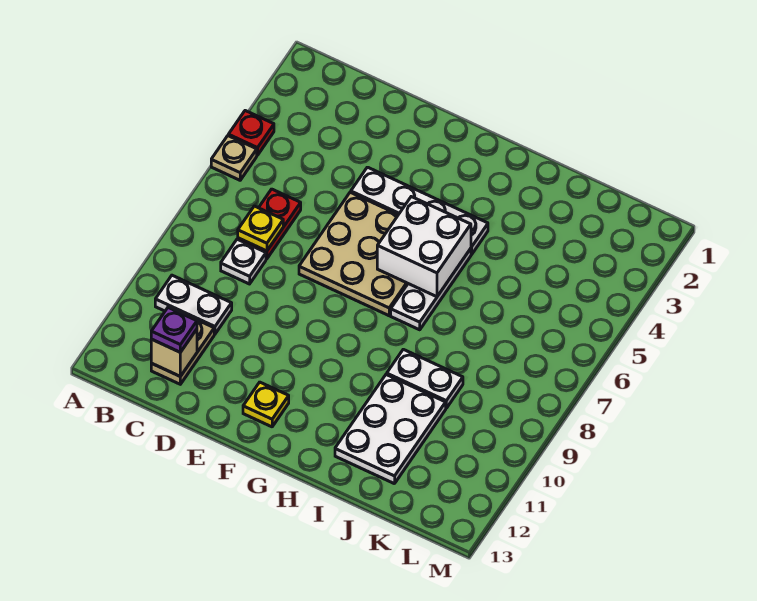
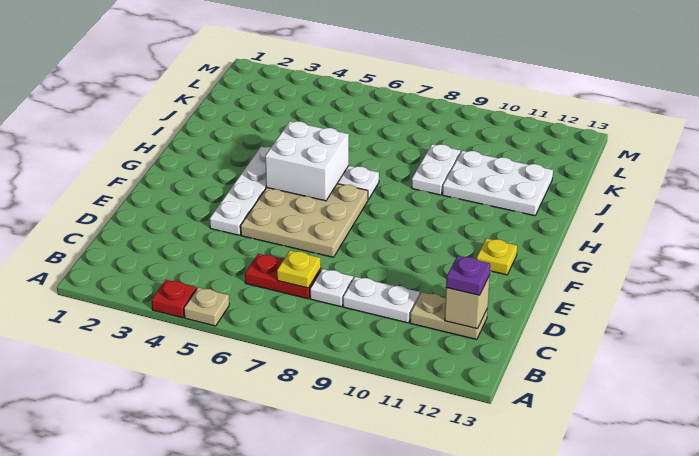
white 1x2 plate [155,275,232,334] -> white 1x2 plate turned to [343,277,420,323]

